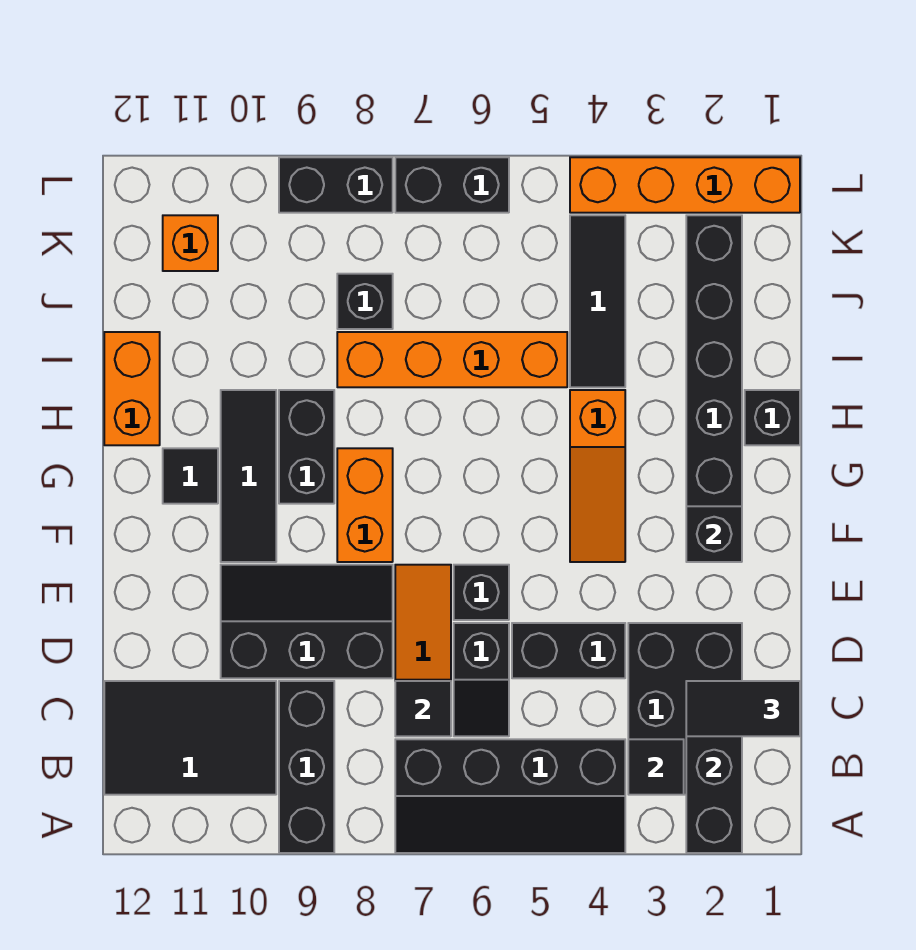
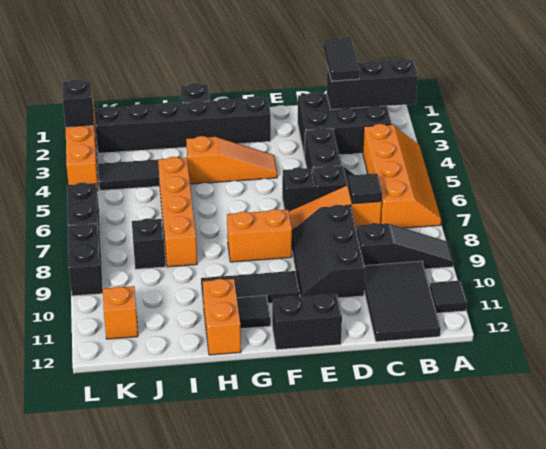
black 2x4 slope [395,739,625,853] -> orange 2x4 slope [363,124,441,228]
black 1x3 brick [279,681,334,853] -> black 1x3 slope [357,223,454,269]
black 1x1 tile [628,739,684,795] -> black 1x1 tile moved to [430,281,467,313]
black 1x1 brick [686,506,742,562] -> black 1x1 brick moved to [62,79,94,127]
black 1x2 brick [279,390,334,504] -> black 1x2 brick moved to [272,294,342,350]
orange 1x2 brick [104,332,160,445] -> orange 1x2 brick turned to [203,279,241,355]

